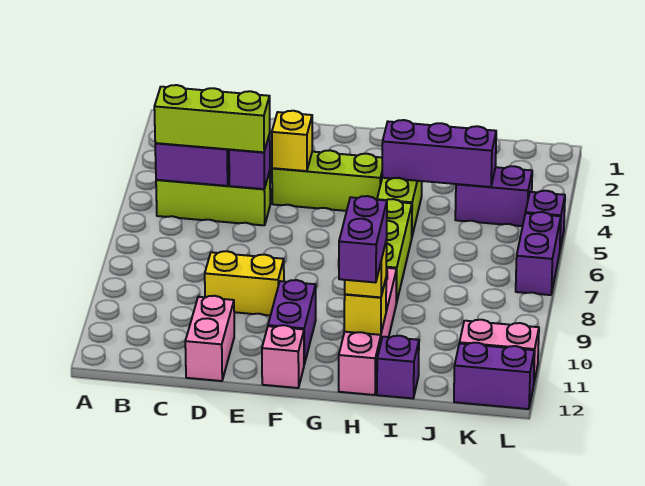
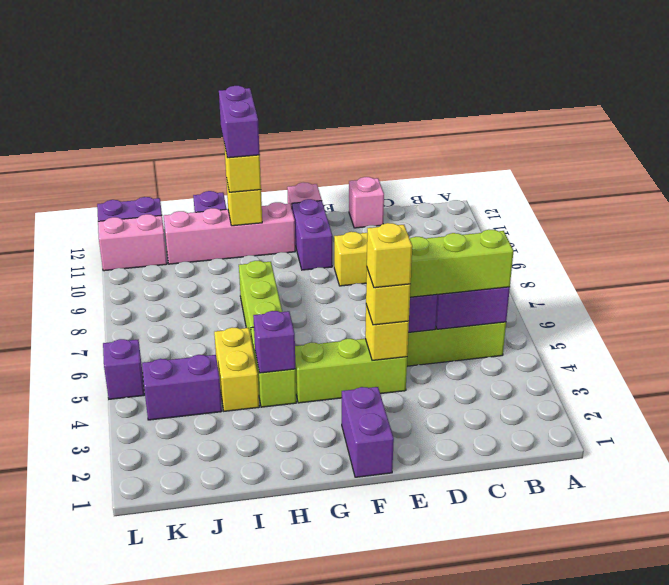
pink 1x2 brick [185,296,234,381] -> pink 1x1 brick [349,177,384,228]
none -> yellow 1x1 brick [366,269,411,325]
none -> yellow 1x1 brick [367,223,412,288]
purple 1x3 brick [382,120,496,187] -> purple 1x1 brick [253,311,295,373]
pink 1x4 brick [339,268,397,395] -> pink 1x4 brick turned to [164,202,295,264]
none -> yellow 1x2 brick [214,327,259,411]
purple 1x2 brick [516,212,561,295] -> purple 1x2 brick moved to [342,387,394,477]

